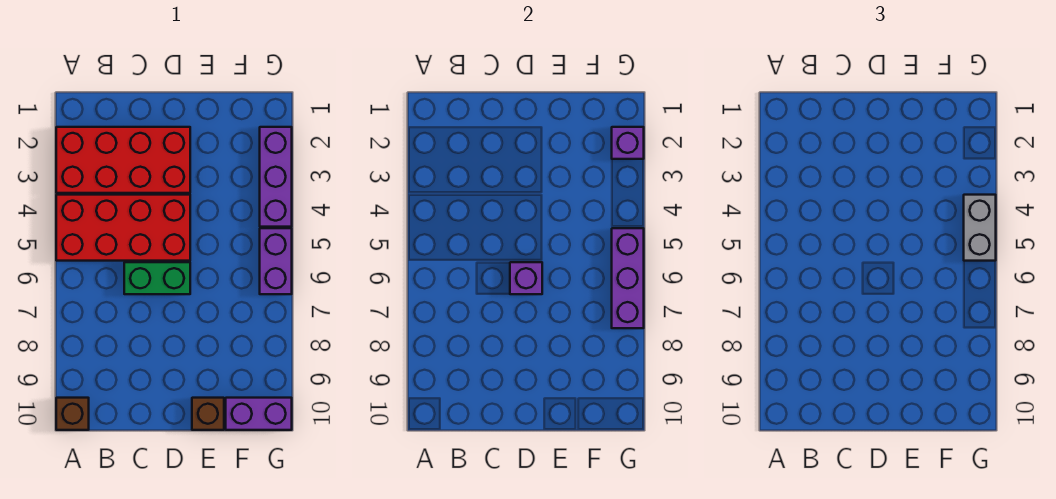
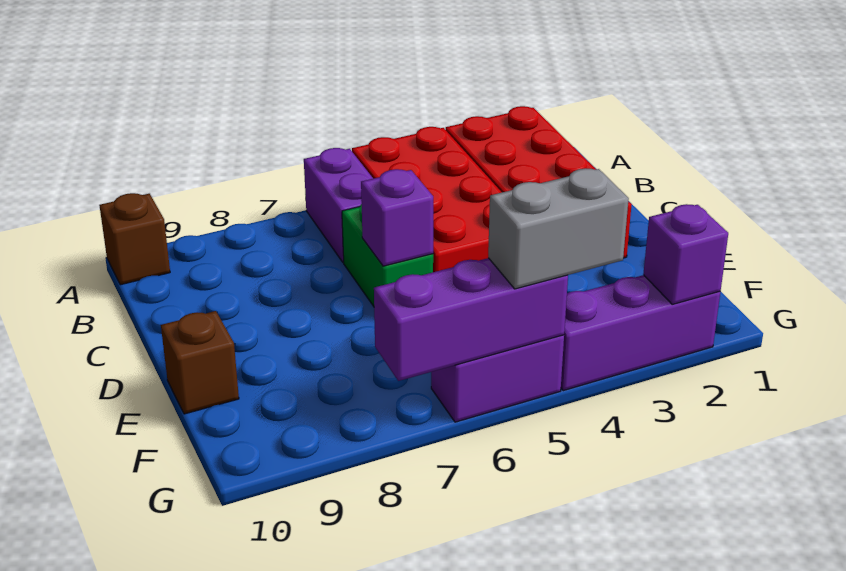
purple 1x2 brick [226,398,292,430] -> purple 1x2 brick moved to [304,148,373,263]

